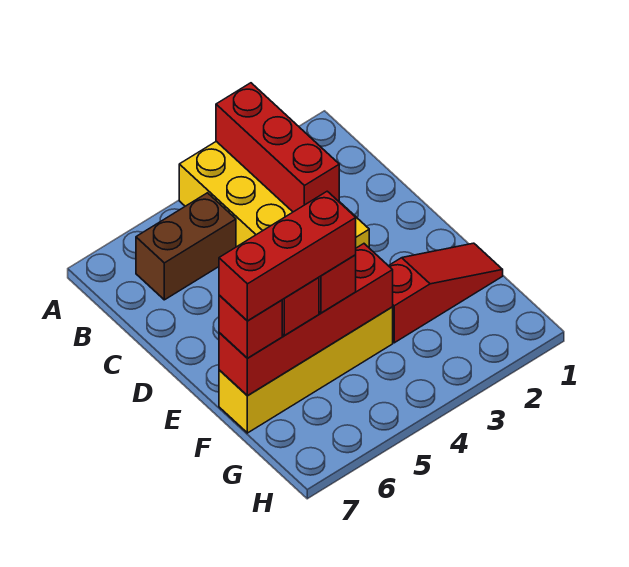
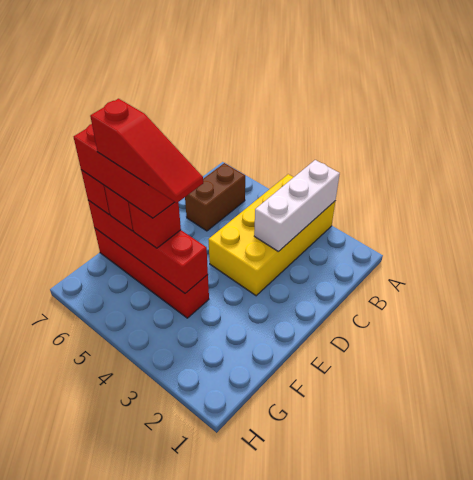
red 1x3 brick [216,83,339,212] -> white 1x3 brick [254,160,340,252]
brown 1x2 brick [136,193,236,300] -> brown 1x2 brick turned to [185,163,245,231]
red 1x3 slope [389,243,503,343] -> red 1x3 slope moved to [90,99,203,203]
yellow 1x4 brick [219,307,393,433] -> red 1x4 brick [95,228,209,318]

